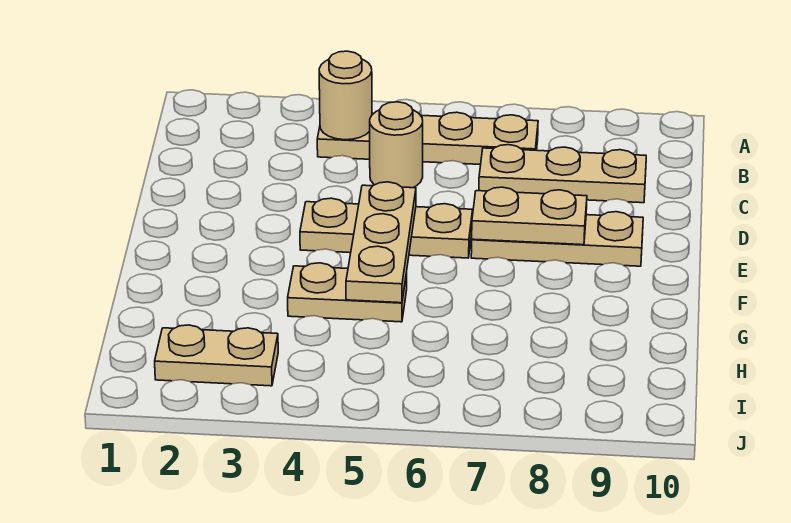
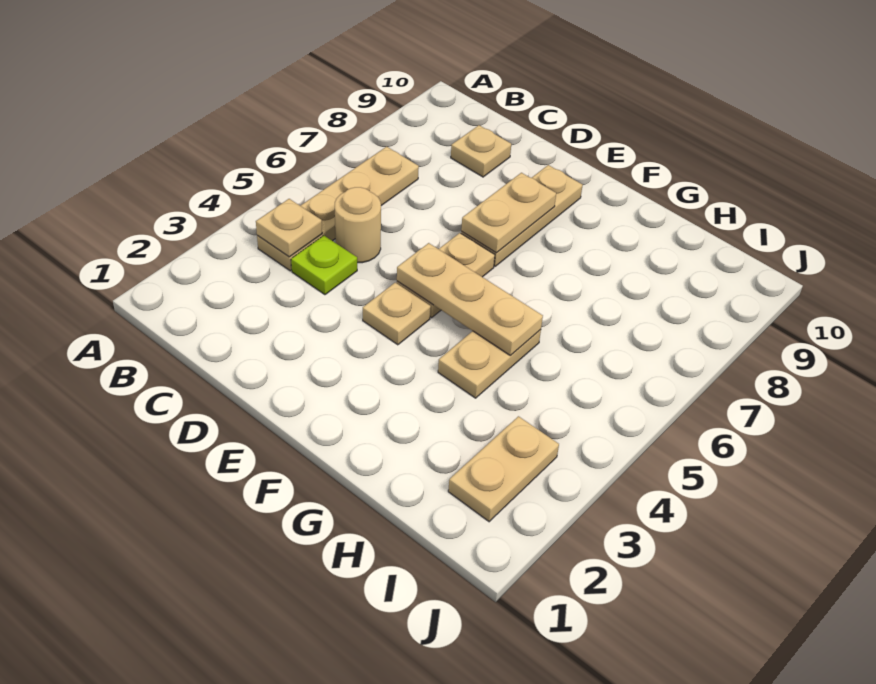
tan 1x1 round brick [319,51,372,140] -> tan 1x1 plate [256,199,322,257]
none -> lime 1x1 plate [291,236,357,295]
tan 1x3 plate [479,145,646,203] -> tan 1x1 plate [451,125,511,177]

